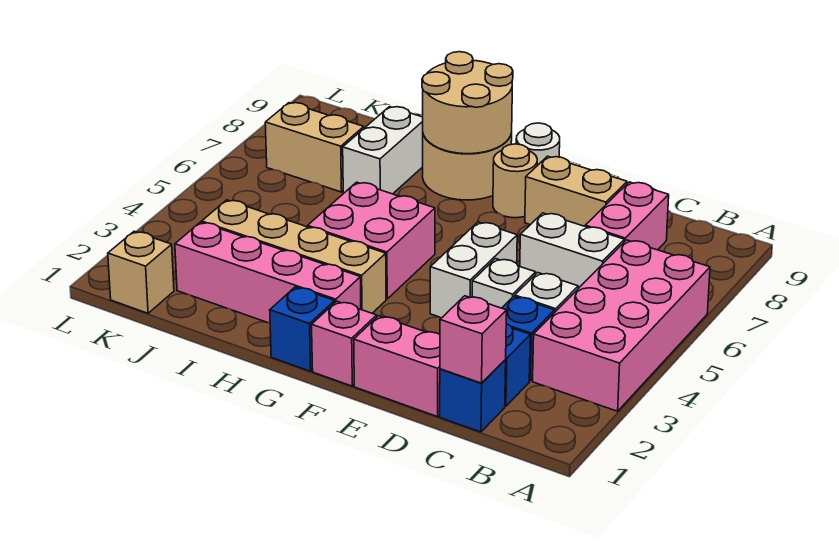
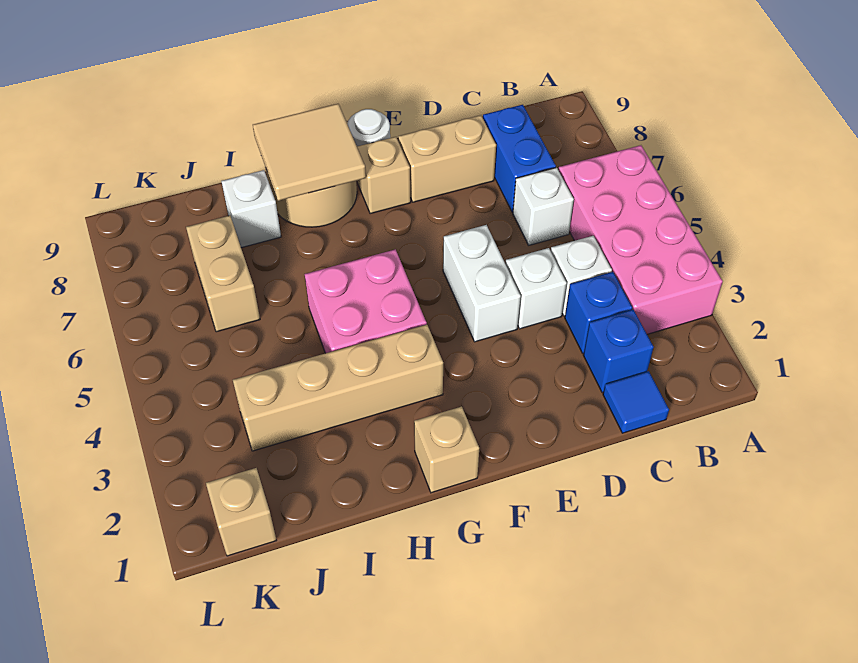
blue 1x1 brick [440,360,506,432] -> blue 1x1 tile [603,371,669,433]
pink 1x1 brick [440,296,506,383] -> none
white 1x2 brick [520,213,624,289] -> white 1x1 brick [513,168,574,245]
pink 1x2 brick [585,182,669,250] -> blue 1x2 brick [483,105,556,212]
pink 1x2 brick [354,316,440,417] -> none
pink 1x1 brick [312,301,377,386] -> none
tan 1x1 round brick [493,144,537,218] -> tan 1x1 brick [357,137,411,214]
blue 1x1 brick [270,287,335,371] -> tan 1x1 brick [414,406,479,493]
pink 1x4 brick [175,222,361,323] -> none
tan 2x2 round brick [422,52,513,154] -> tan 2x2 tile [253,104,366,201]
white 1x2 brick [343,107,423,194] -> white 1x1 brick [221,170,281,248]
tan 1x2 brick [265,103,364,192] -> tan 1x2 brick turned to [186,216,260,332]

